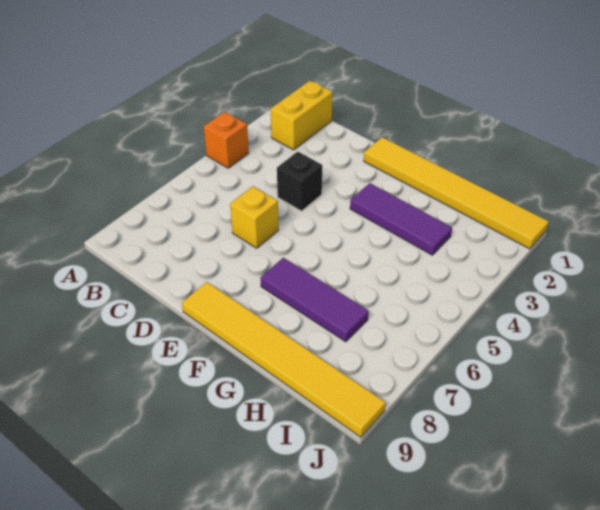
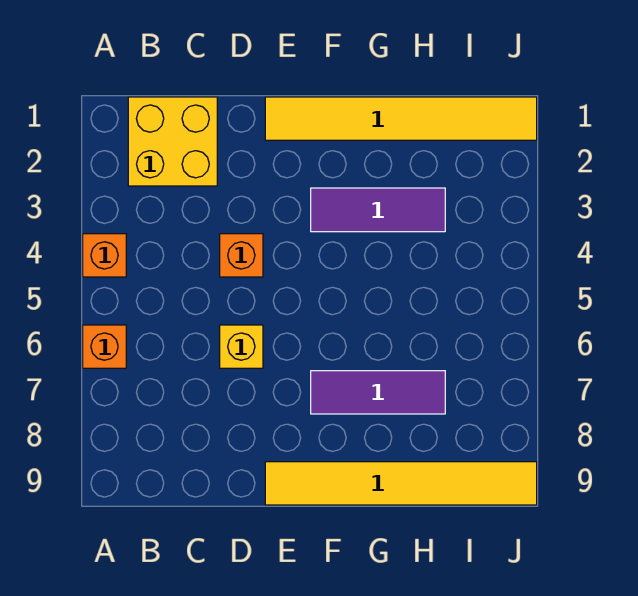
none -> orange 1x1 brick [83,325,126,368]
yellow 1x2 brick [271,81,333,150] -> yellow 2x2 brick [128,97,217,186]
black 1x1 brick [277,152,322,211] -> orange 1x1 brick [220,234,263,277]

